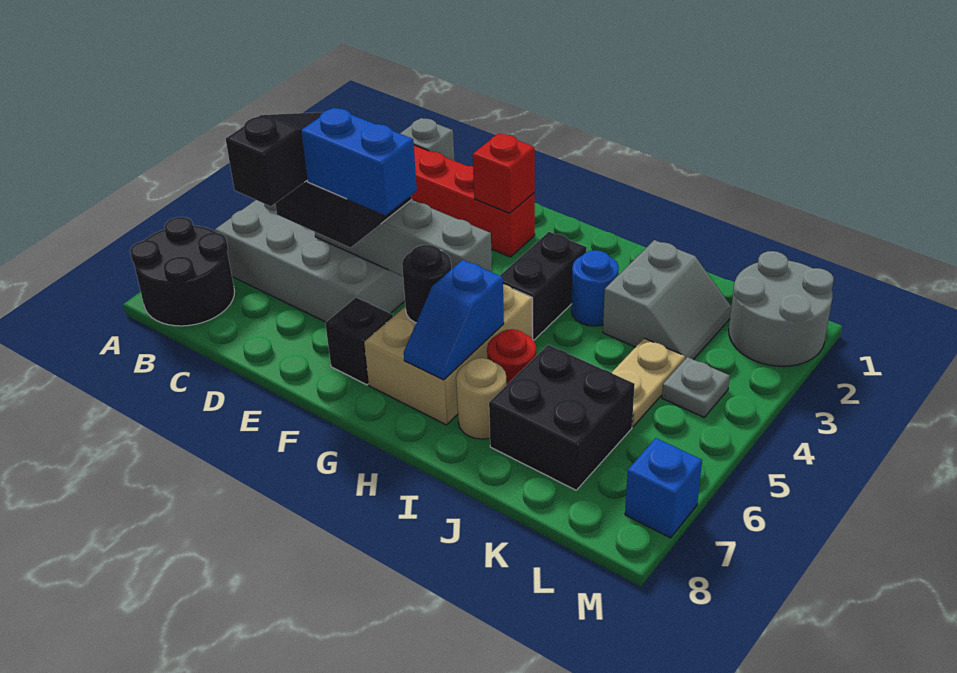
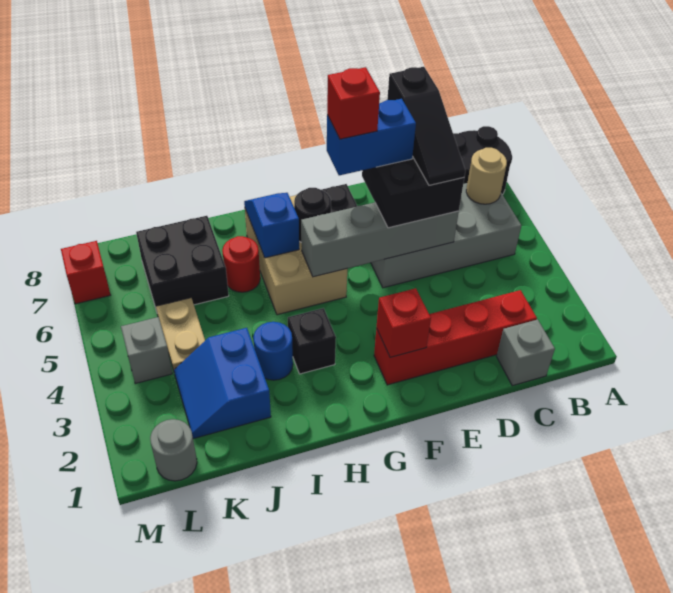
none -> red 1x1 brick [327,67,380,139]
black 1x2 brick [500,232,587,340] -> black 1x1 brick [288,308,336,374]
tan 1x1 round brick [456,358,507,439] -> tan 1x1 round brick moved to [466,148,507,204]
grey 2x2 slope [603,240,731,360] -> blue 2x2 slope [174,328,271,439]
grey 2x2 round brick [729,251,834,366] -> grey 1x1 round brick [150,419,197,481]
grey 1x1 plate [662,357,730,417] -> grey 1x1 brick [121,317,172,384]
blue 1x1 brick [625,438,702,538] -> red 1x1 brick [61,241,110,304]

